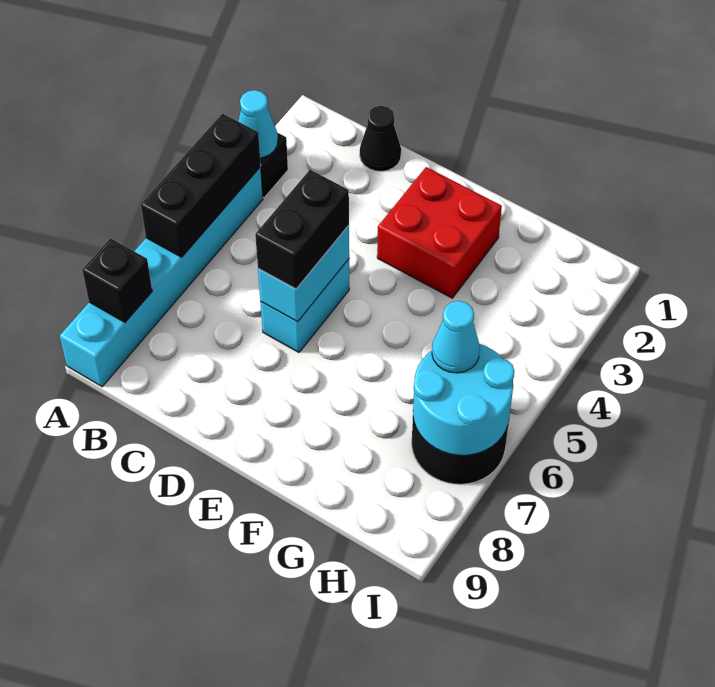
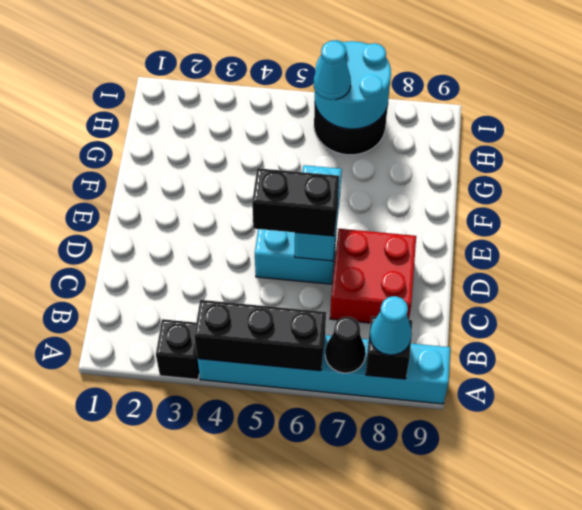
cyan 1x1 cone [238,90,278,158] -> cyan 1x1 cone moved to [370,296,412,355]
black 1x1 cone [360,106,401,171] -> black 1x1 cone moved to [325,317,366,373]
cyan 1x2 brick [258,225,349,322] -> cyan 1x2 brick turned to [295,165,342,261]
red 2x2 brick [377,167,502,298] -> red 2x2 brick moved to [330,229,416,323]

